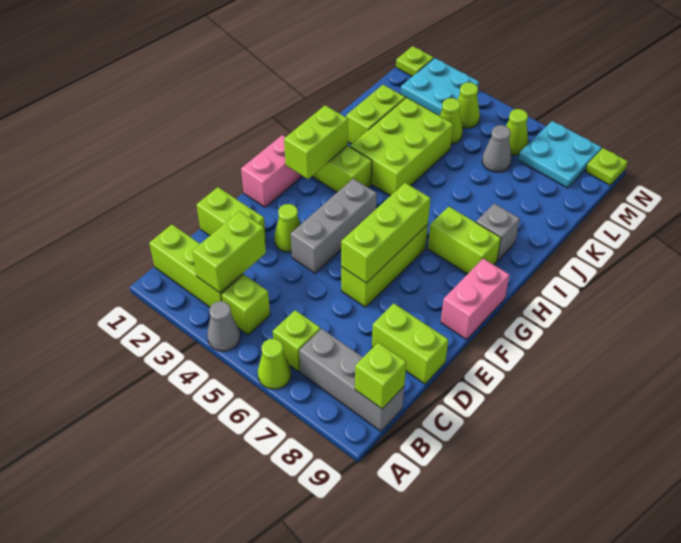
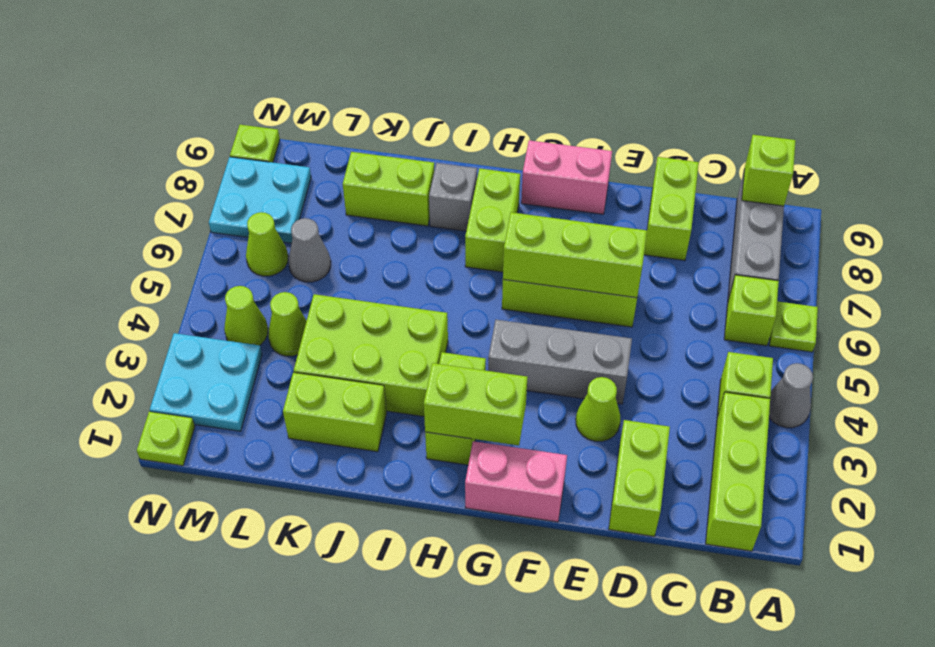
lime 1x1 cone [258,339,291,389] -> lime 1x1 plate [769,301,818,352]
lime 1x2 brick [192,211,266,293] -> lime 1x2 brick moved to [343,152,434,226]

